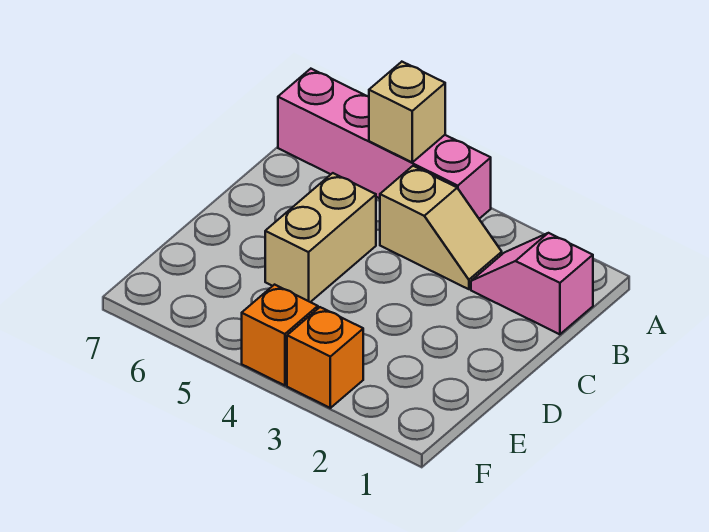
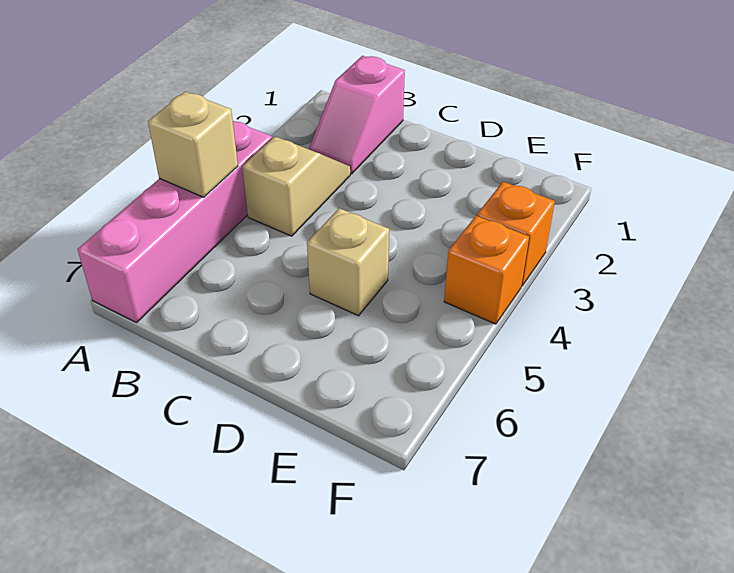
tan 1x2 brick [265,173,376,302] -> tan 1x1 brick [307,208,389,316]

